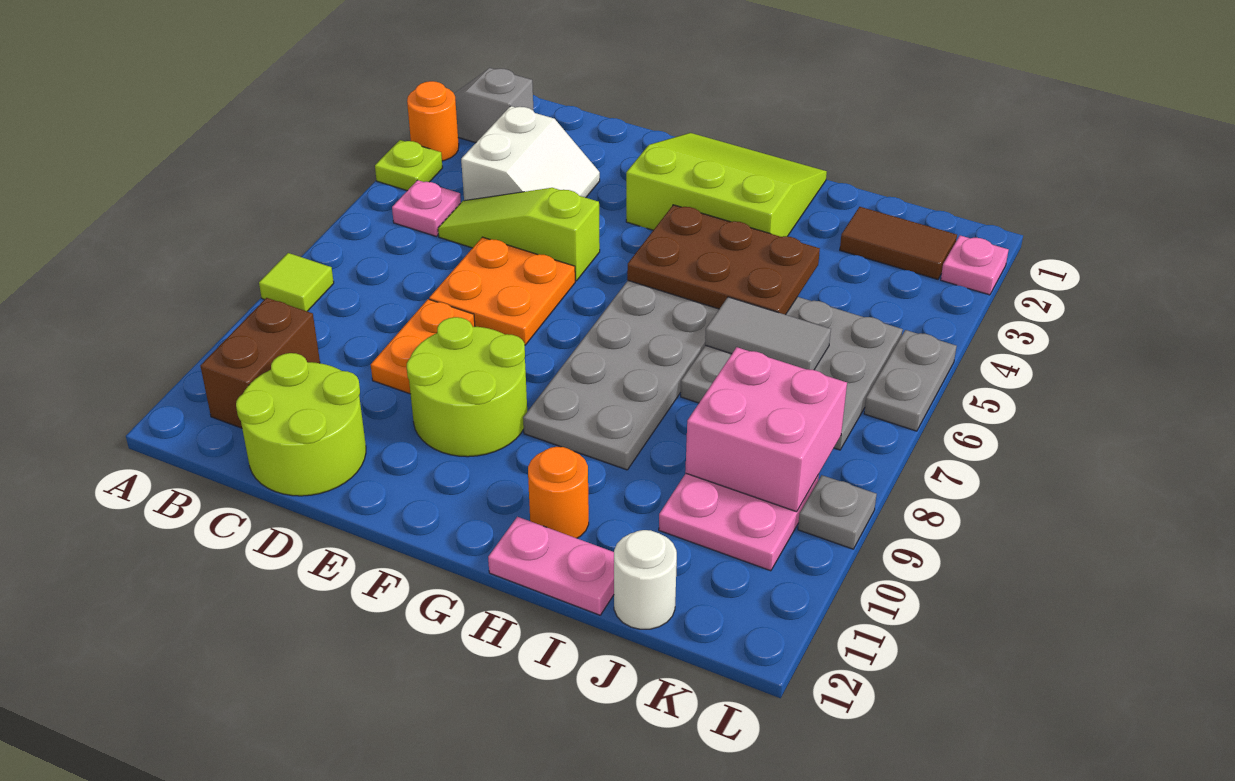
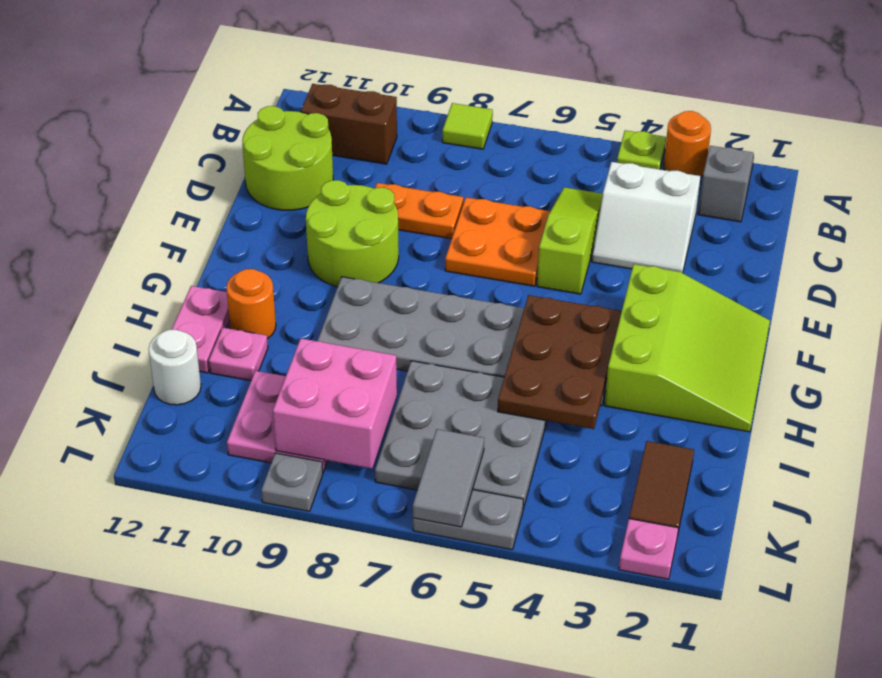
pink 1x1 plate [392,180,461,236] -> pink 1x1 plate moved to [209,328,268,381]
grey 1x2 tile [705,297,831,370] -> grey 1x2 tile moved to [413,429,484,527]

